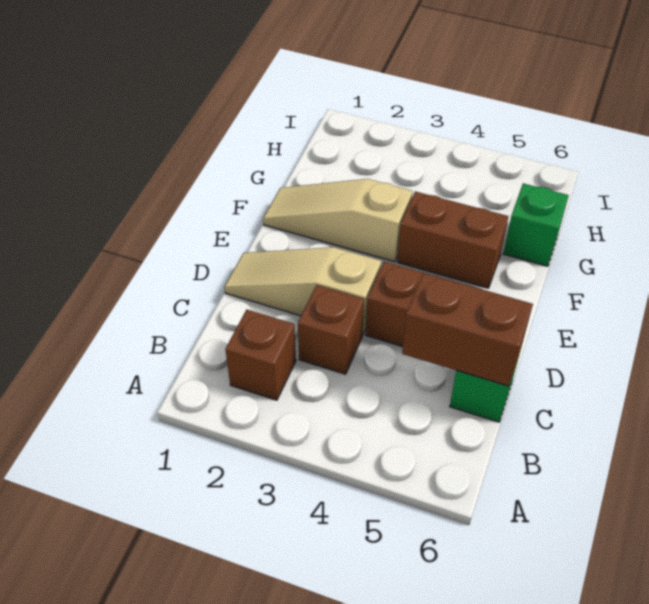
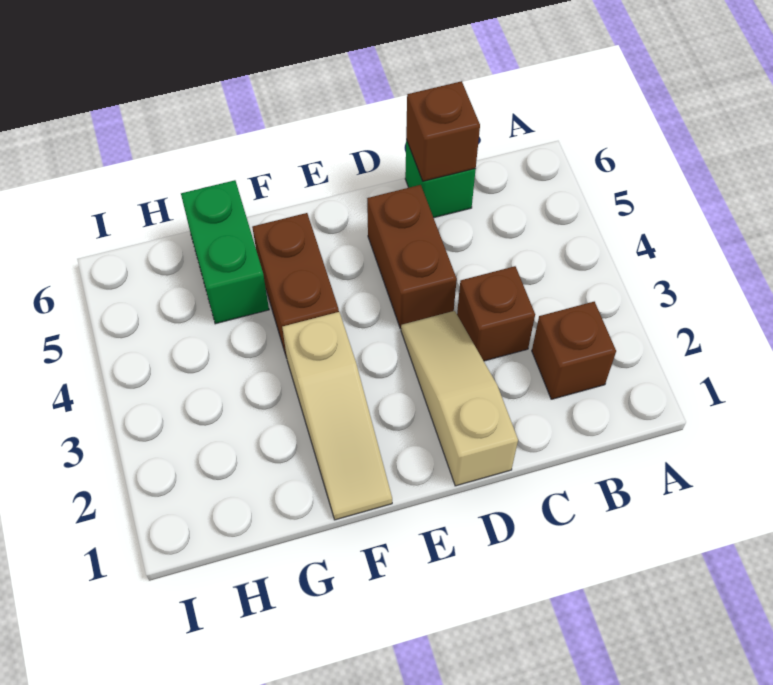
brown 1x2 brick [402,273,533,386] -> brown 1x1 brick [406,81,480,181]
tan 1x3 slope [225,247,381,335] -> tan 1x3 slope turned to [401,311,518,486]
green 1x1 brick [503,183,569,266] -> green 1x2 brick [181,180,269,324]

